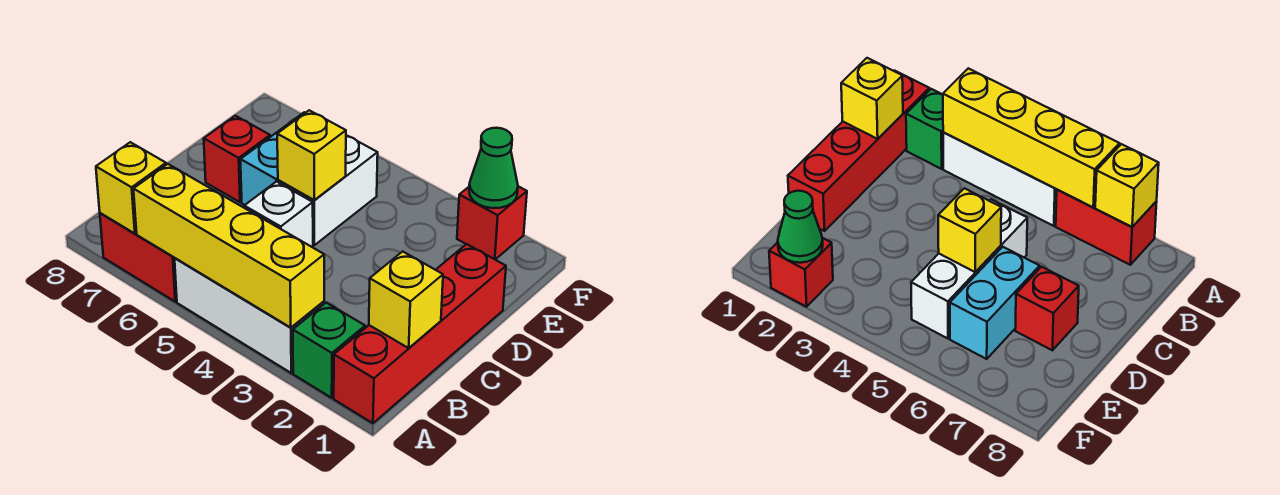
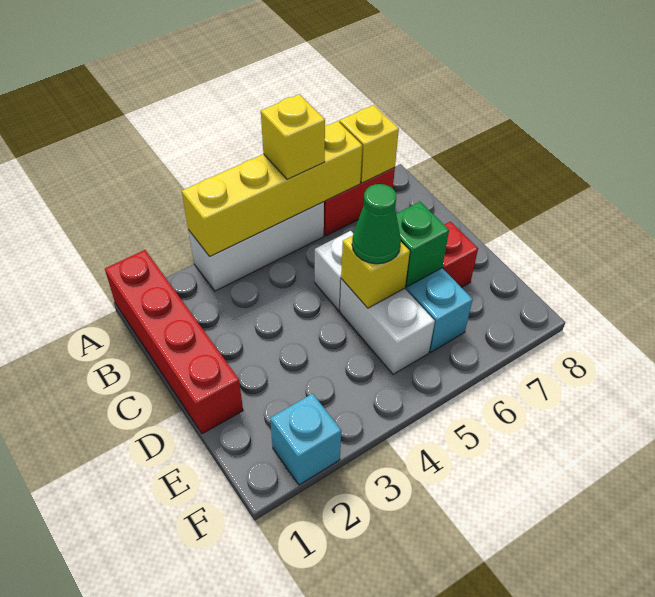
green 1x1 brick [293,303,365,398] -> green 1x1 brick moved to [396,202,449,287]
yellow 1x1 brick [369,251,443,348] -> yellow 1x1 brick moved to [261,94,325,179]
red 1x1 brick [457,186,527,259] -> cyan 1x1 brick [270,394,341,485]
green 1x1 cone [469,128,518,208] -> green 1x1 cone moved to [352,184,401,264]

